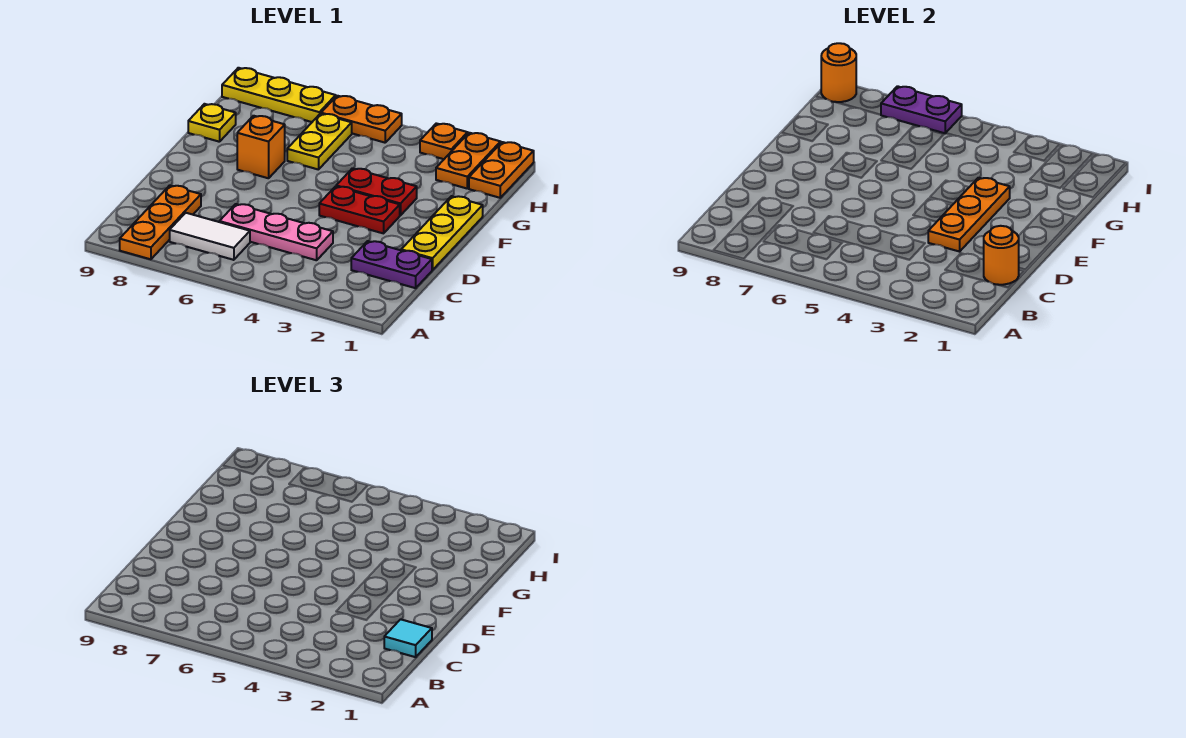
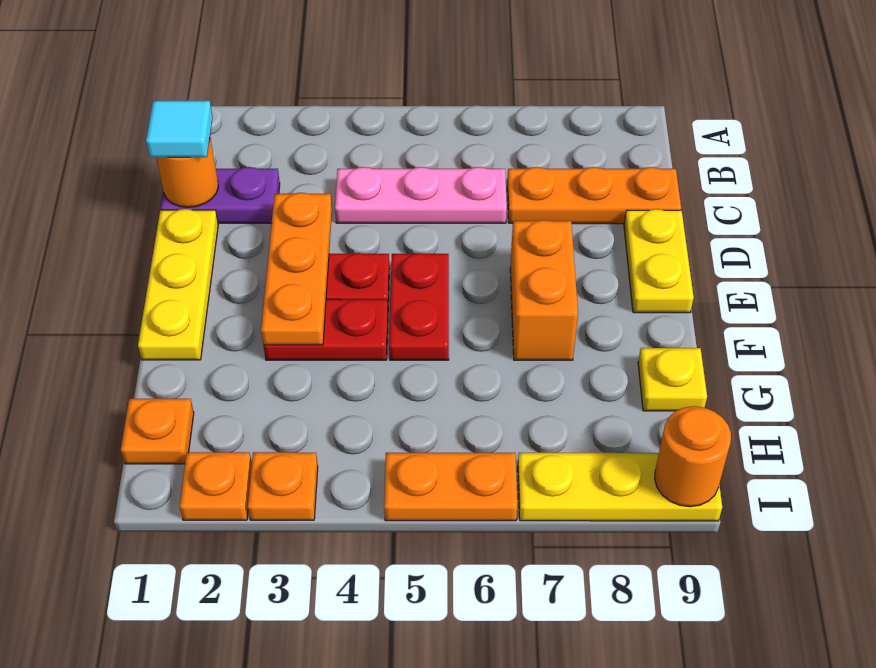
orange 1x3 plate [120,185,201,259] -> orange 1x3 plate turned to [507,167,681,224]
white 1x2 tile [170,213,250,260] -> none
none -> red 1x2 plate [389,253,449,360]
orange 1x1 brick [237,116,285,178] -> orange 1x2 brick [510,220,578,360]
yellow 1x2 plate [287,114,352,170] -> yellow 1x2 plate moved to [624,209,694,313]
orange 1x2 plate [469,142,534,198] -> orange 1x1 plate [121,399,194,464]
orange 1x2 plate [436,133,501,188] -> orange 1x1 plate [180,452,252,520]
purple 1x2 plate [881,86,962,133] -> none

